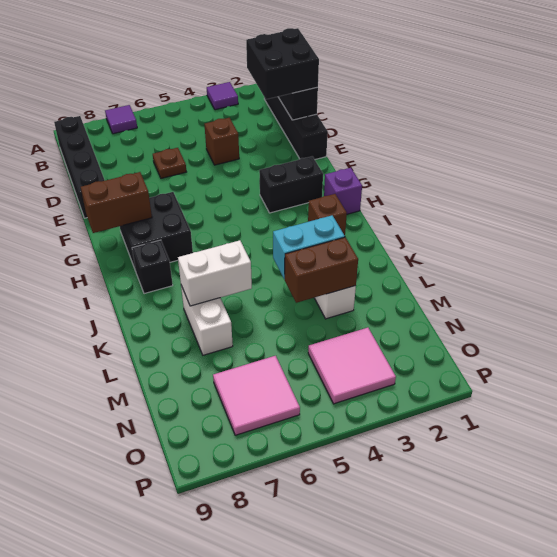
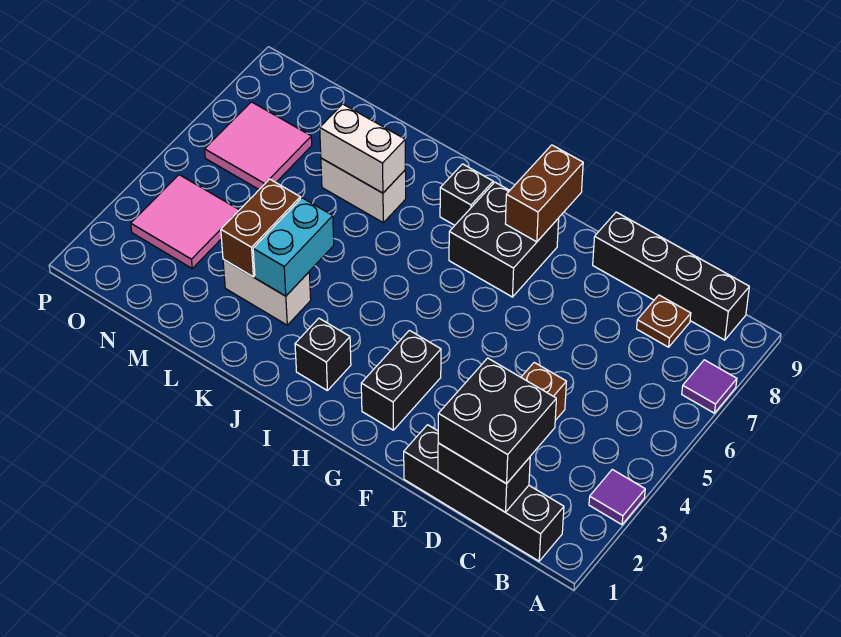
brown 1x1 plate [153,148,186,178] -> brown 1x1 plate moved to [637,295,691,347]
purple 1x1 brick [324,168,362,214] -> none
brown 1x1 brick [308,194,347,235] -> black 1x1 brick [295,318,351,390]
white 1x2 brick [178,240,252,306] -> white 1x2 brick turned to [320,104,405,193]

